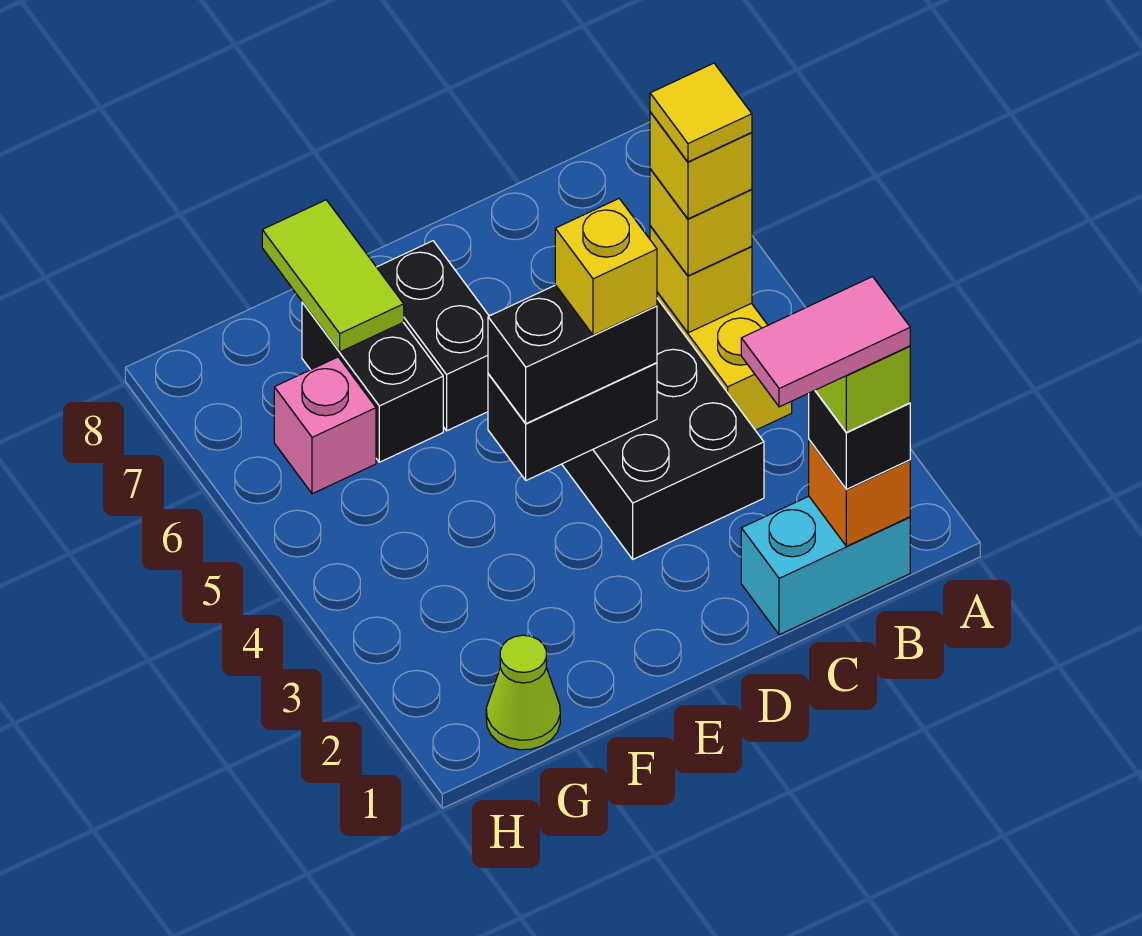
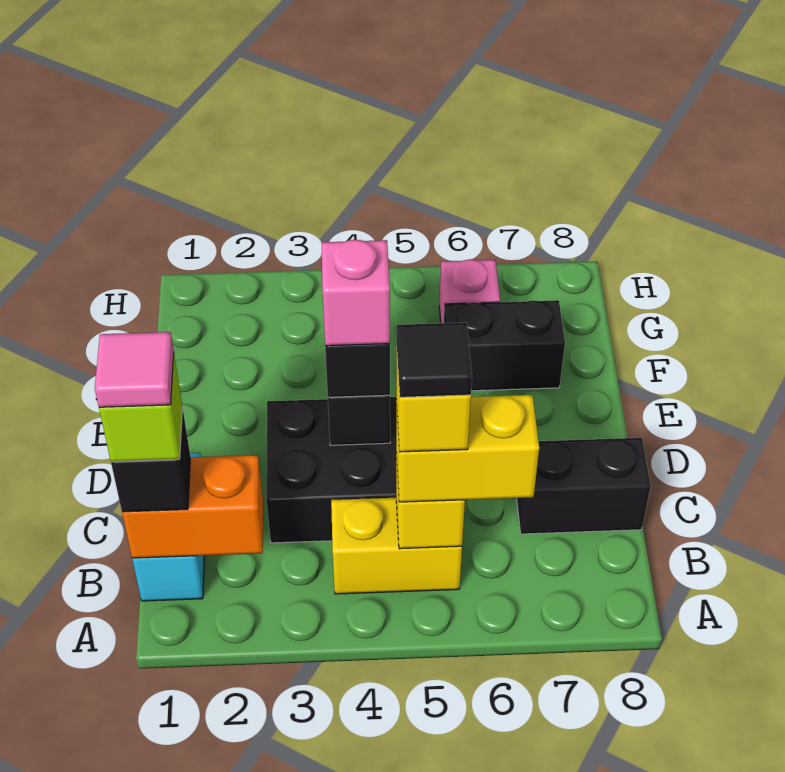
orange 1x1 brick [809,440,910,546] -> orange 1x2 brick [122,455,263,558]
pink 1x2 tile [741,277,910,407] -> pink 1x1 tile [95,332,174,407]
yellow 1x1 brick [650,169,752,276] -> yellow 1x2 brick [396,395,539,502]
yellow 1x1 tile [650,63,752,162] -> black 1x1 tile [397,323,472,397]
yellow 1x1 brick [555,199,657,335] -> pink 1x1 brick [322,240,390,346]
black 1x2 brick [377,241,489,431] -> black 1x2 brick moved to [517,438,651,534]
lime 1x2 tile [262,200,404,352] -> none
lime 1x1 cone [486,635,560,750] -> none

